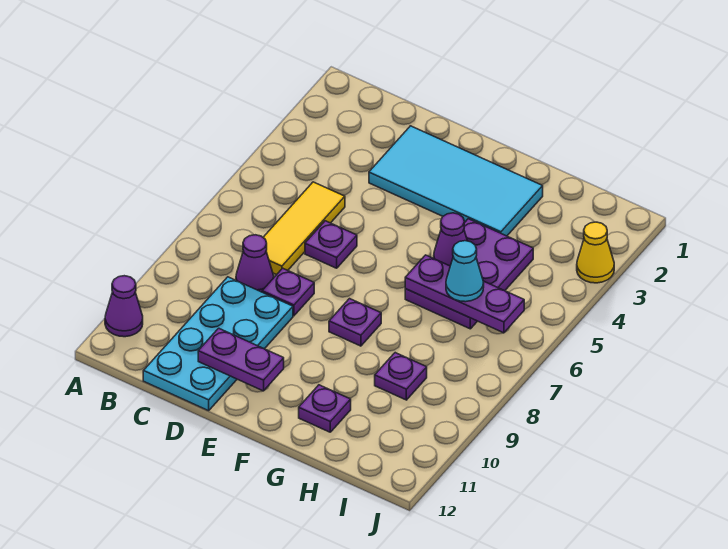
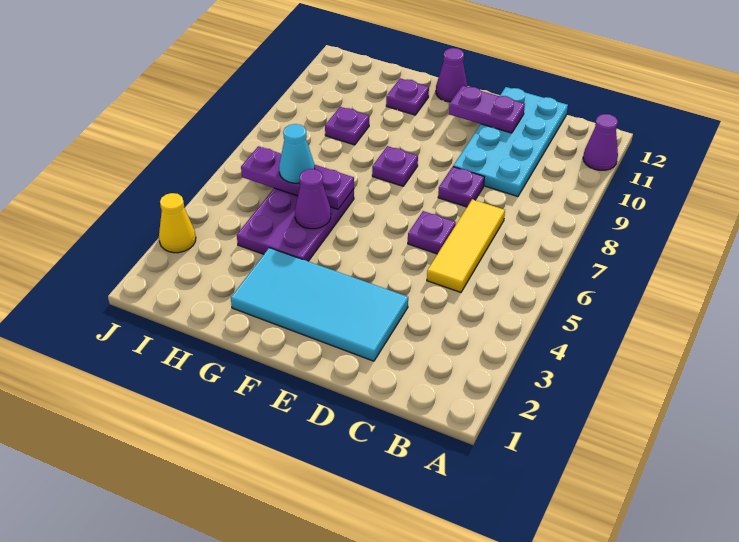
purple 1x1 cone [236,235,274,292] -> purple 1x1 cone moved to [436,48,468,102]

